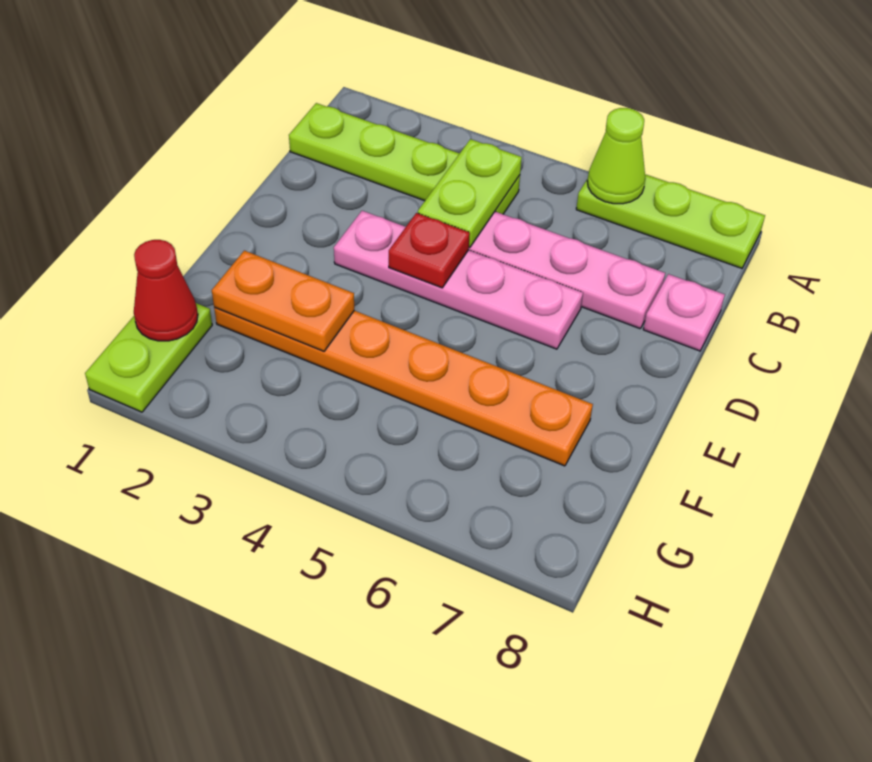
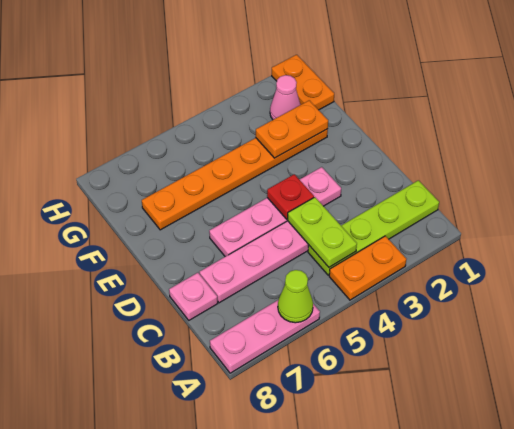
none -> orange 1x2 plate [329,236,406,300]
lime 1x3 plate [576,174,765,268] -> pink 1x3 plate [210,300,320,373]
lime 1x2 plate [85,303,212,412] -> orange 1x2 plate [272,55,334,110]
red 1x1 cone [134,240,198,341] -> none
none -> pink 1x1 cone [270,75,300,120]

